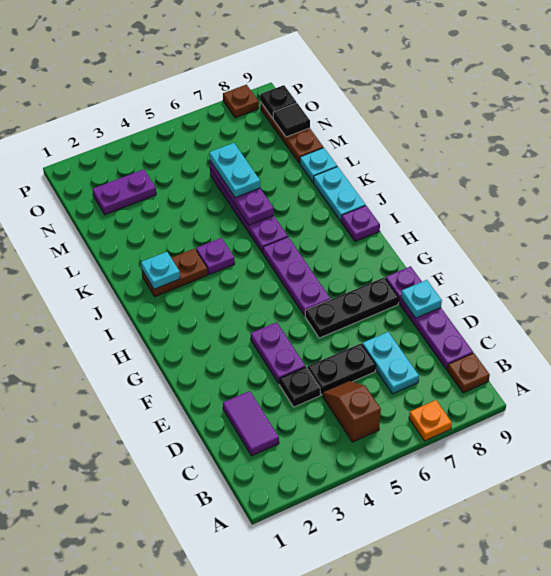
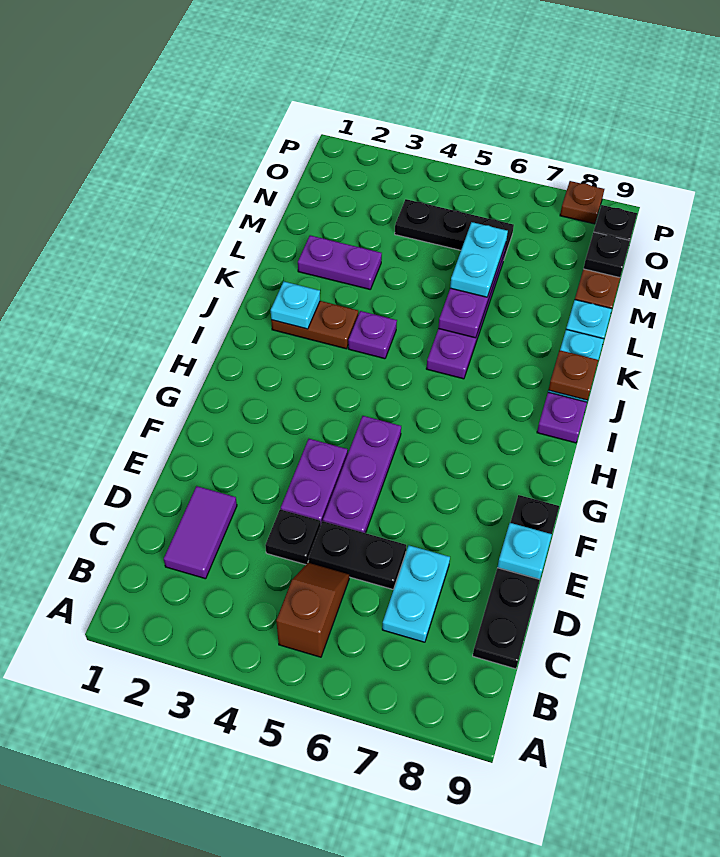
orange 1x1 plate [409,400,452,441] -> none
brown 1x1 plate [448,353,490,393] -> brown 1x1 plate moved to [549,350,598,400]
purple 1x4 plate [386,266,473,370] -> black 1x4 plate [473,495,559,669]
black 1x3 plate [305,277,399,338] -> black 1x3 plate moved to [395,199,514,258]
purple 1x3 plate [263,237,330,316] -> purple 1x3 plate moved to [323,416,401,533]
purple 1x2 plate [93,169,156,215] -> purple 1x2 plate moved to [298,235,382,289]
black 1x1 tile [273,103,310,137] -> black 1x1 plate [583,232,630,278]

